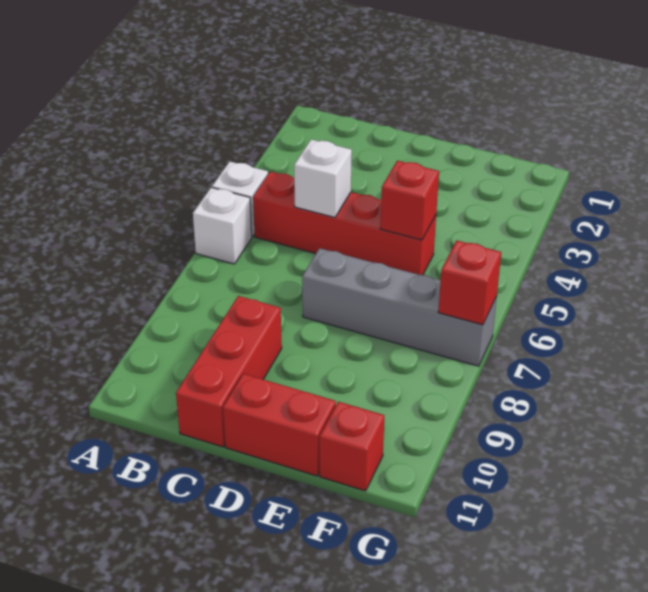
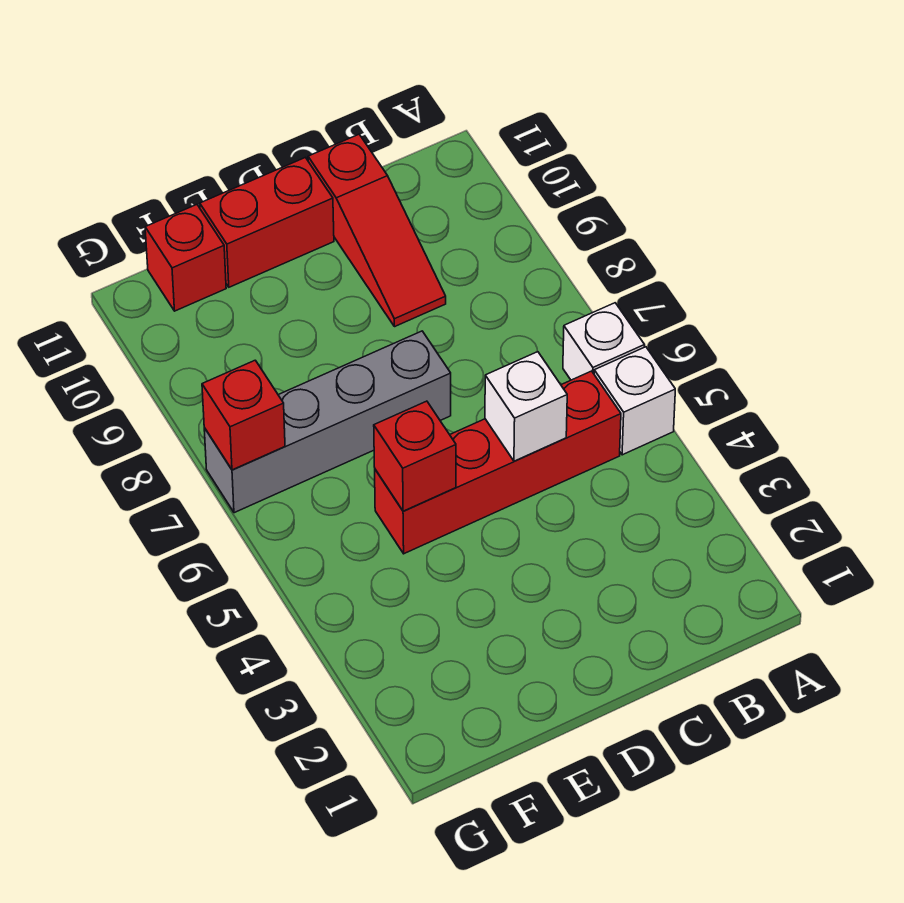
red 1x3 brick [176,296,282,447] -> red 1x3 slope [308,134,446,327]

